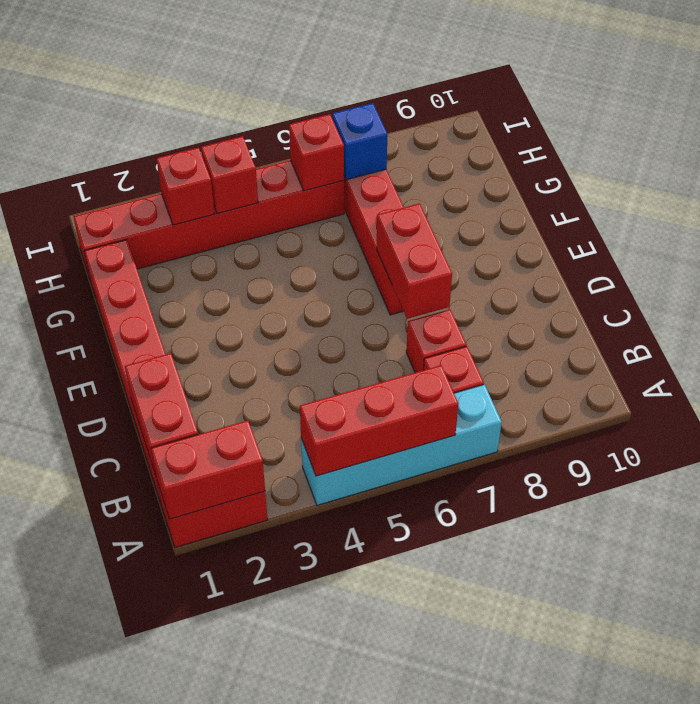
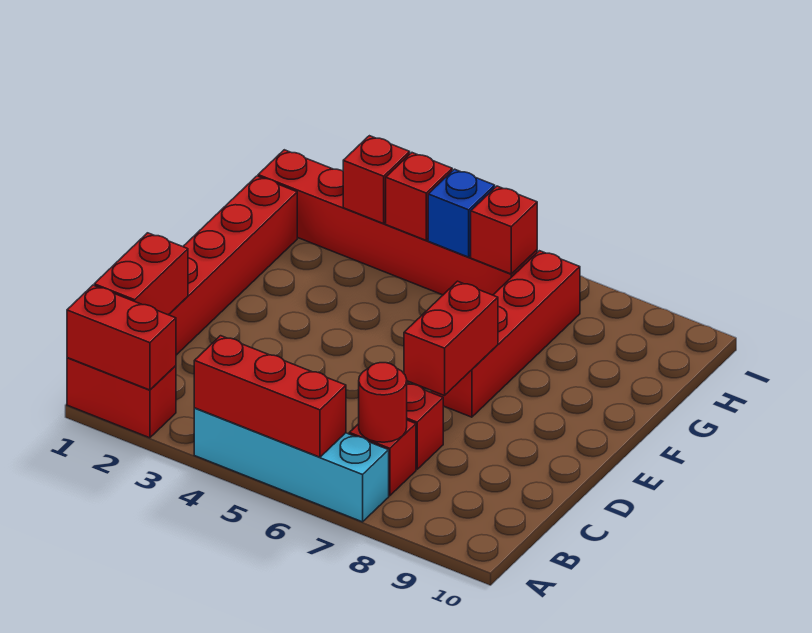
none -> red 1x1 round brick [359,363,407,442]
blue 1x1 brick [332,103,387,180] -> blue 1x1 brick moved to [428,169,495,257]

